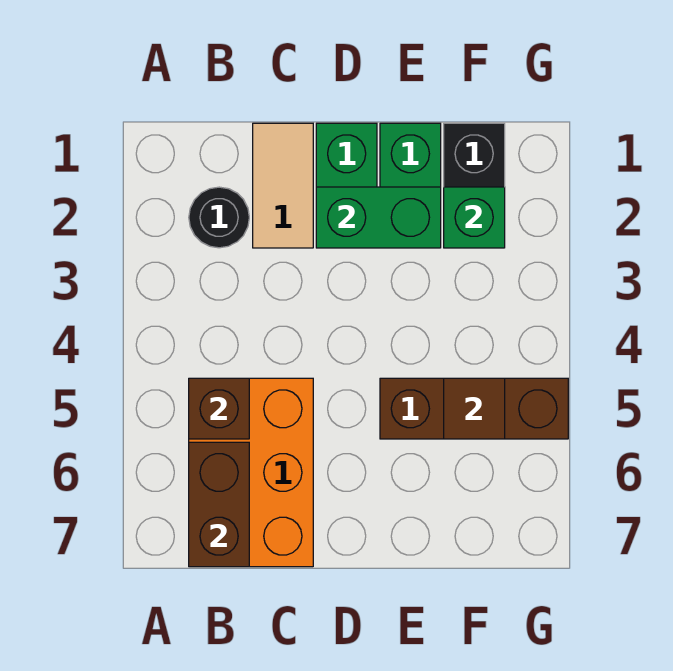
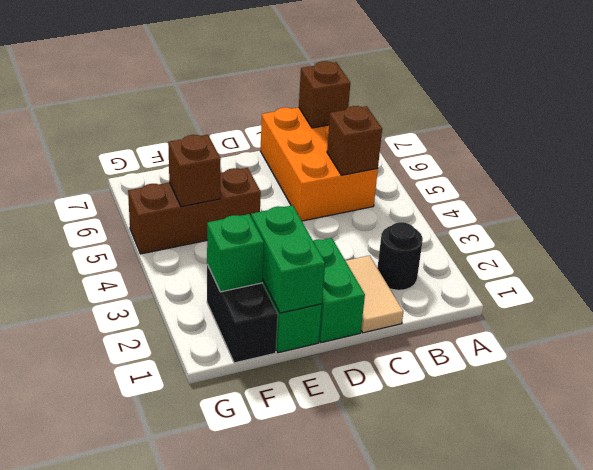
brown 1x2 brick [189,442,249,567] -> brown 1x1 brick [299,61,350,128]
green 1x2 brick [316,187,441,248] -> green 1x2 brick turned to [251,205,325,313]
brown 1x1 tile [444,378,505,439] -> brown 1x1 brick [168,135,221,207]

